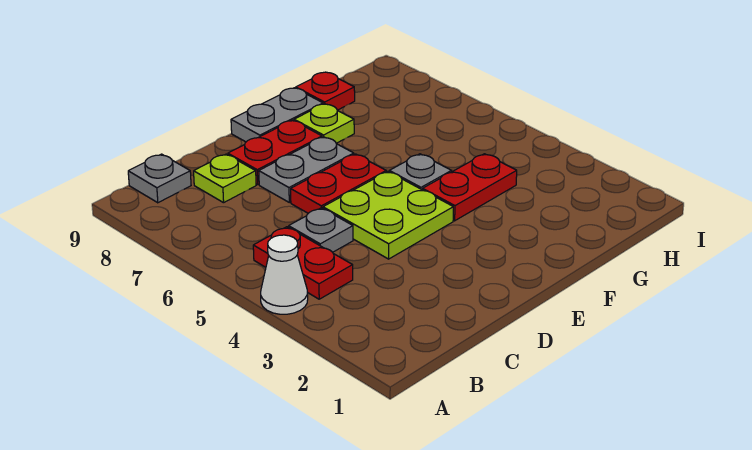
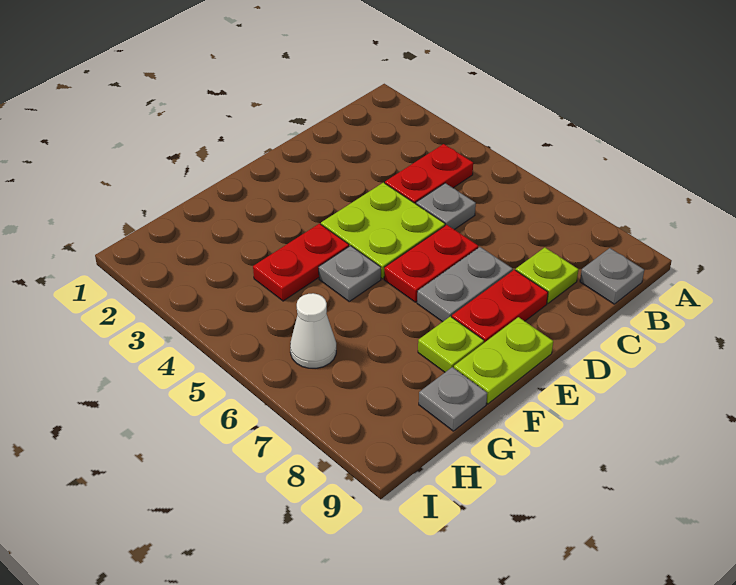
white 1x1 cone [261,235,308,314] -> white 1x1 cone moved to [290,293,336,368]
red 1x2 plate [253,227,353,299] -> red 1x2 plate turned to [385,144,473,204]
grey 1x2 plate [231,88,323,142] -> lime 1x2 plate [454,317,553,404]
red 1x1 plate [296,72,355,110] -> grey 1x1 plate [419,367,487,431]

